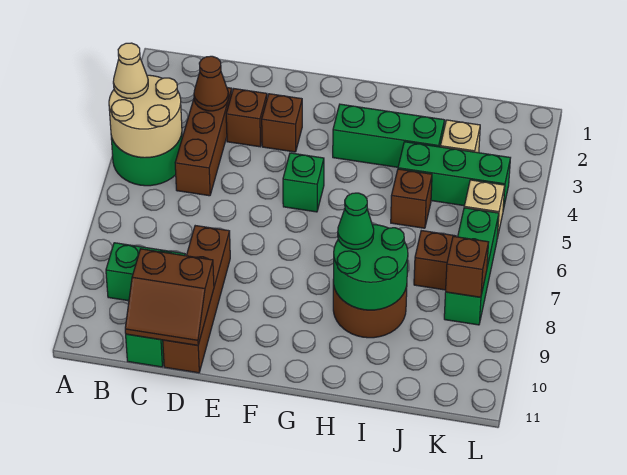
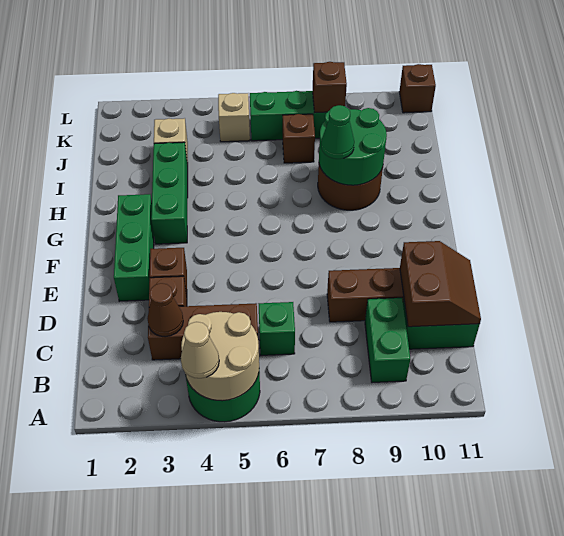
green 1x1 brick [283,153,324,212] -> green 1x1 brick moved to [259,302,295,355]
green 1x3 brick [398,142,510,210] -> green 1x3 brick moved to [114,194,154,301]
brown 1x1 brick [391,169,432,228] -> brown 1x1 brick moved to [399,64,436,113]

